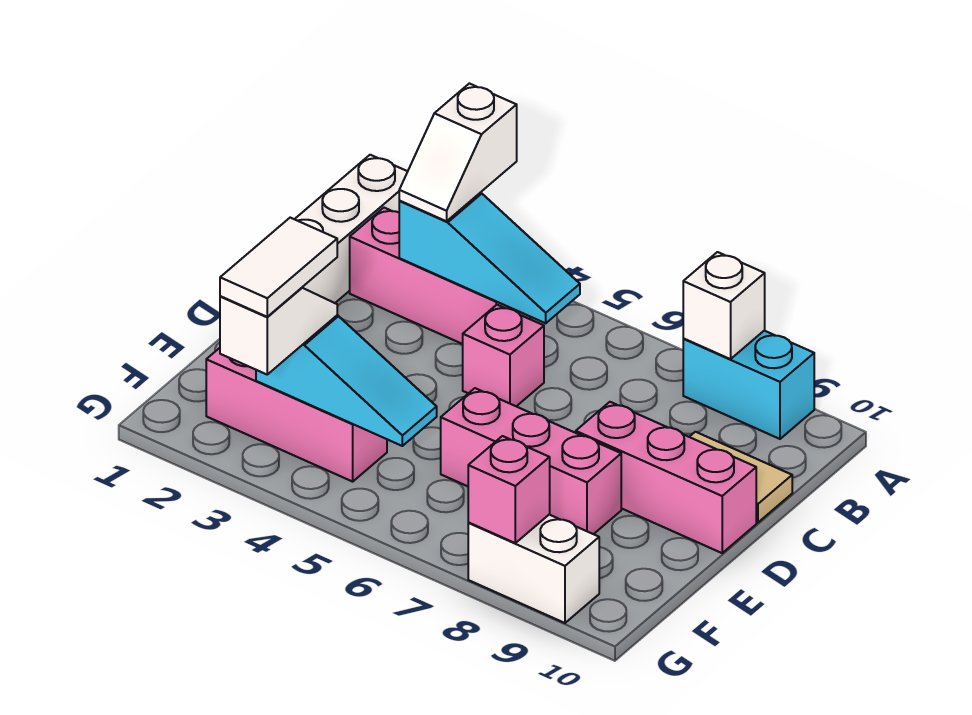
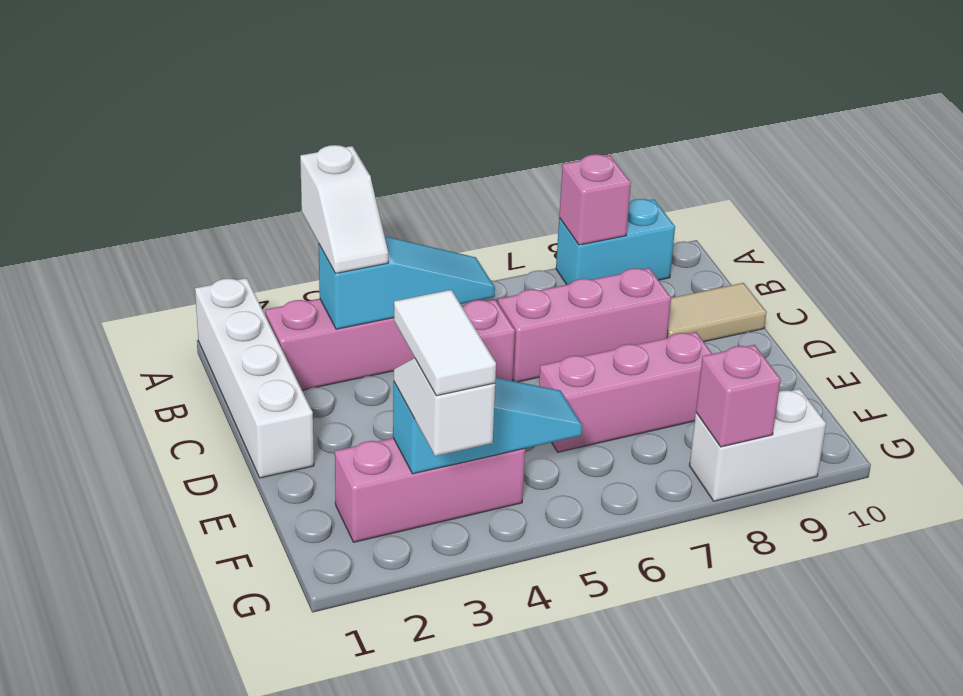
white 1x1 brick [683,252,765,359] -> pink 1x1 brick [559,154,631,245]
pink 1x3 brick [576,402,756,553] -> pink 1x3 brick moved to [498,268,671,382]

